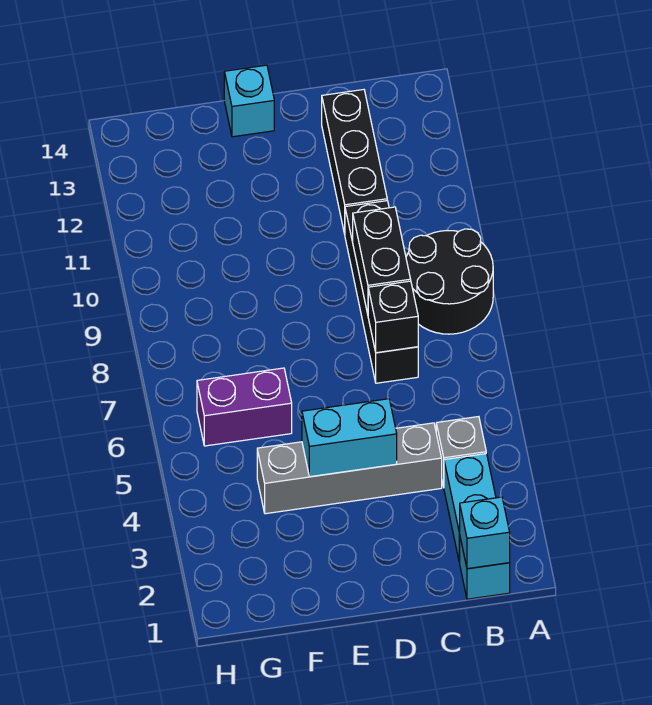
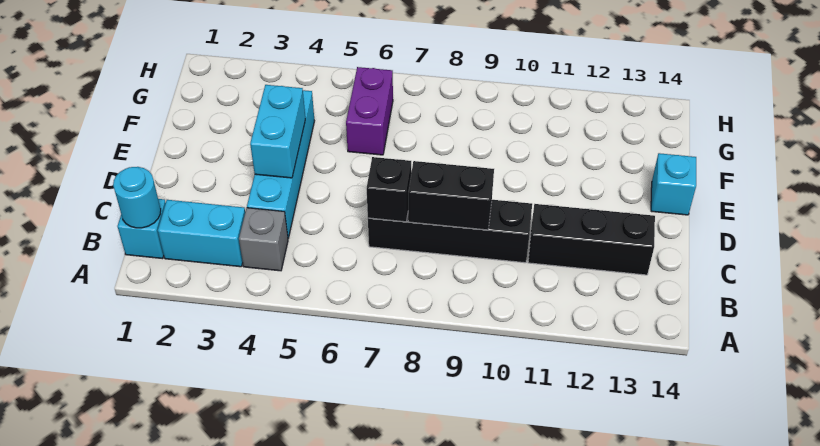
black 2x2 round brick [406,229,493,334] -> none
cyan 1x1 brick [460,497,510,569] -> cyan 1x1 round brick [113,167,161,228]
grey 1x4 brick [257,423,442,514] -> cyan 1x4 brick [247,90,314,238]

